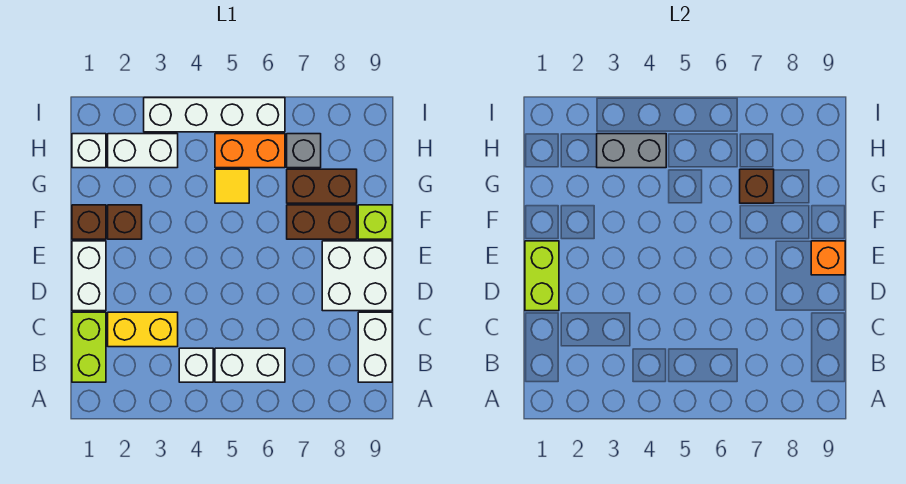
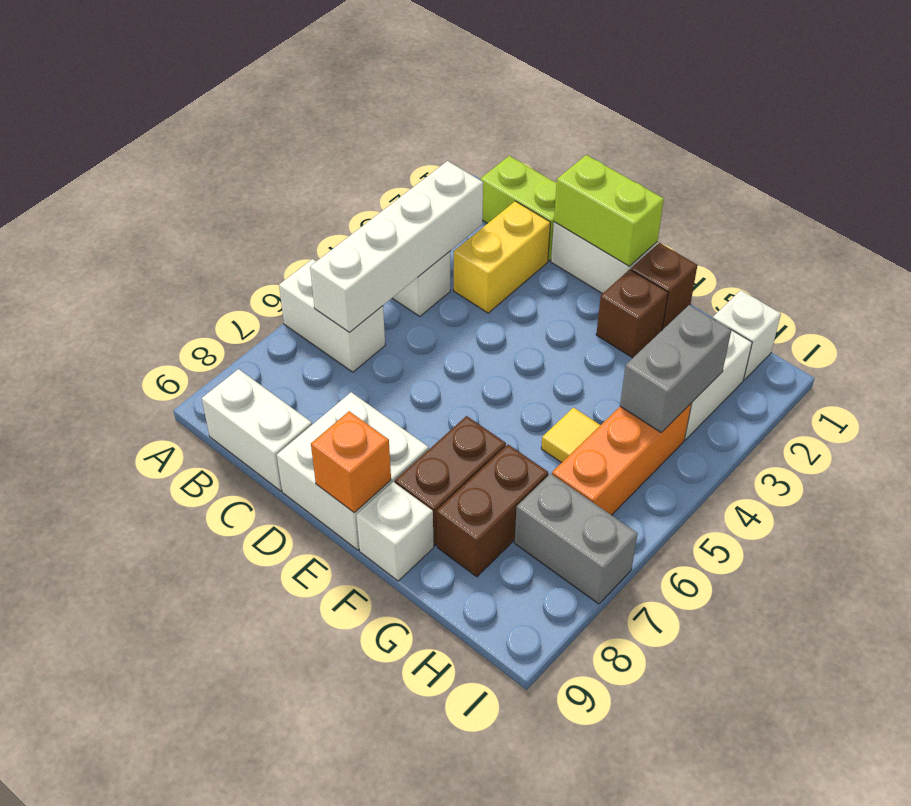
white 1x2 brick [215,348,285,382] -> white 1x2 brick turned to [279,259,385,372]
lime 1x1 brick [358,205,392,239] -> white 1x1 brick [356,482,434,581]
brown 1x1 brick [740,169,774,203] -> none
orange 1x2 brick [215,134,285,168] -> orange 1x3 brick [552,404,691,515]
grey 1x1 brick [287,134,321,168] -> grey 1x2 brick [515,474,638,604]
white 1x4 brick [144,98,285,132] -> white 1x4 brick moved to [310,161,483,332]

